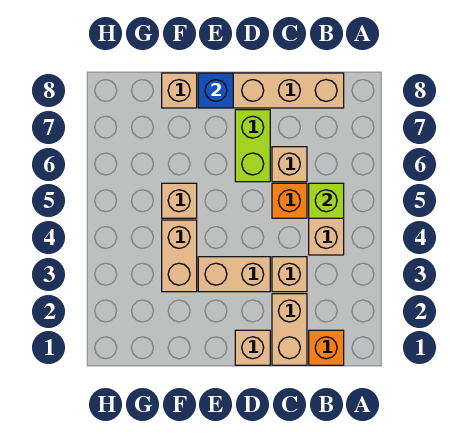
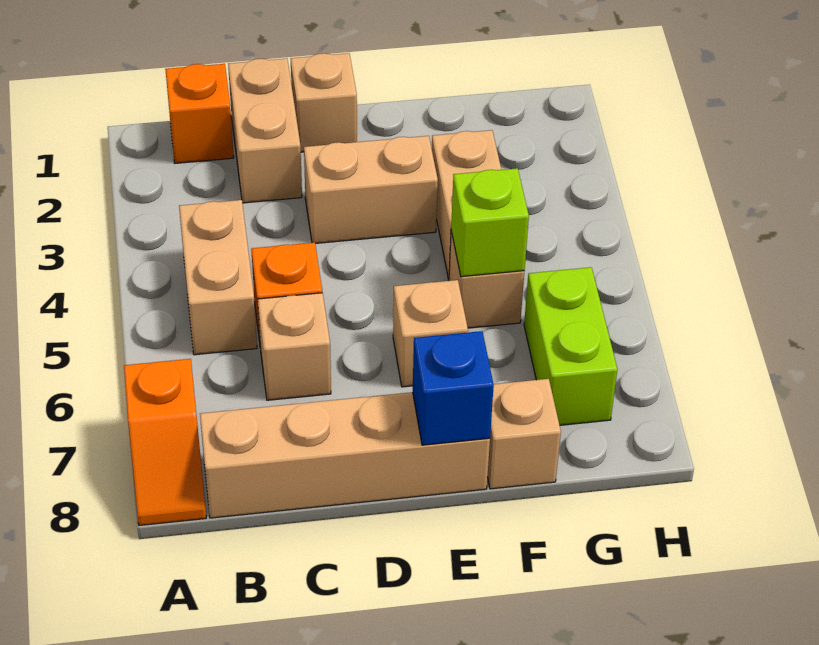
none -> orange 1x2 slope [124,359,206,525]
lime 1x1 brick [309,183,344,218] -> lime 1x1 brick moved to [451,168,529,277]
tan 1x1 brick [272,257,307,292] -> tan 1x1 brick moved to [393,280,468,387]
lime 1x2 brick [235,110,270,182] -> lime 1x2 brick moved to [524,267,617,425]

